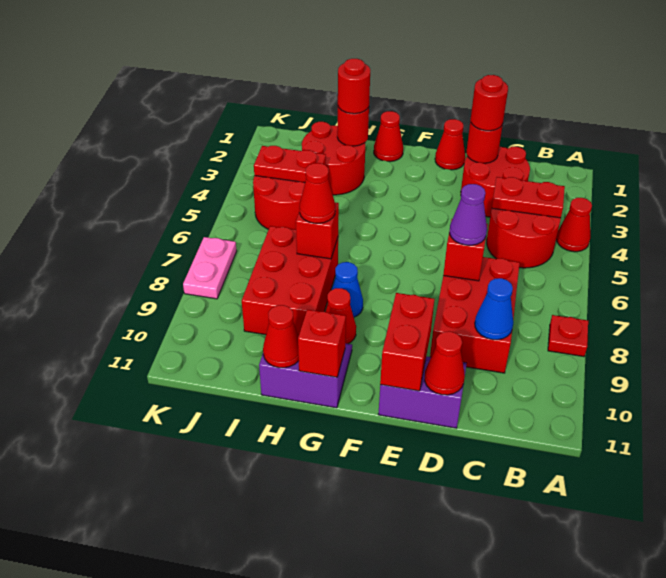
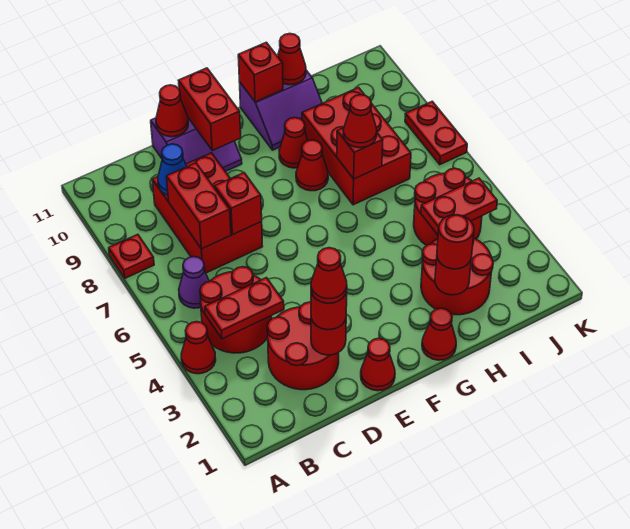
none -> red 1x2 brick [166,163,231,249]
none -> red 1x1 cone [311,248,347,303]
purple 1x1 cone [450,184,487,245] -> purple 1x1 cone moved to [179,257,209,308]
blue 1x1 cone [332,262,363,317] -> red 1x1 cone [296,140,328,191]
pink 1x2 plate [183,237,237,299] -> red 1x2 plate [405,101,467,165]

